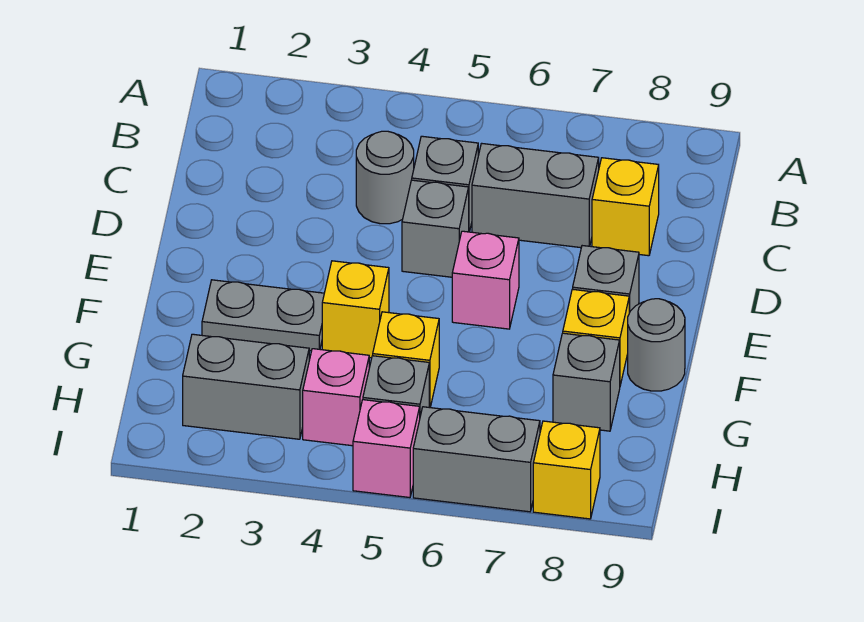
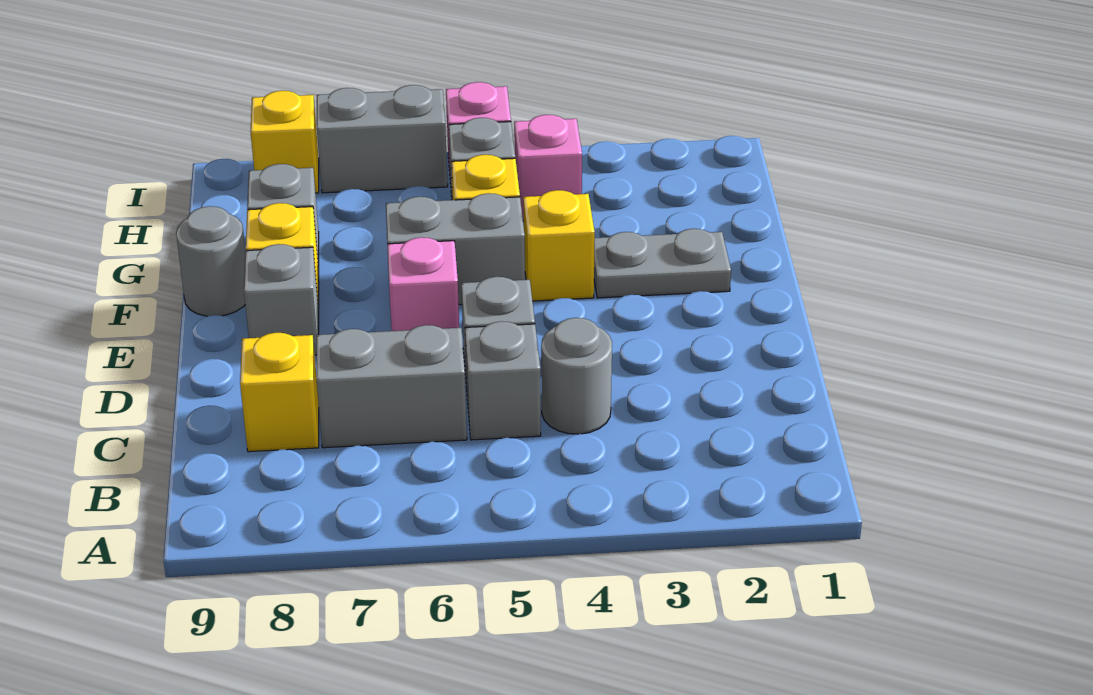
grey 1x2 brick [183,334,309,439] -> grey 1x2 brick moved to [386,193,525,305]

